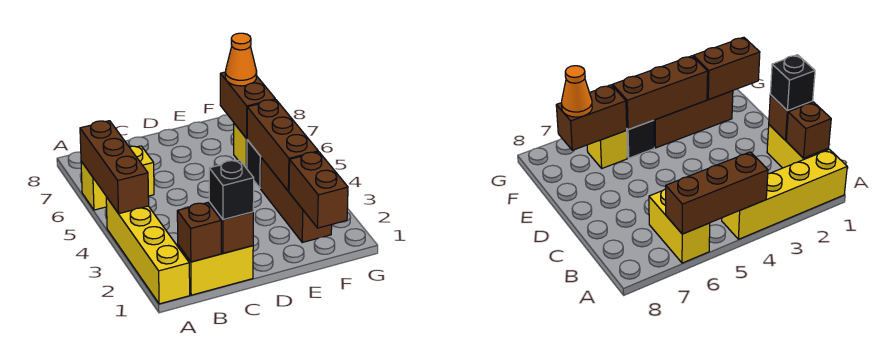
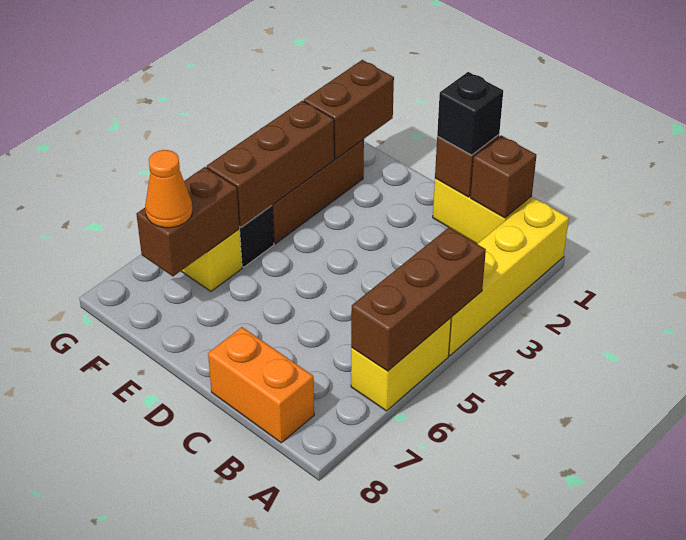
yellow 1x2 brick [81,146,154,210] -> yellow 1x2 brick turned to [351,318,451,411]
none -> orange 1x2 brick [208,327,314,443]

